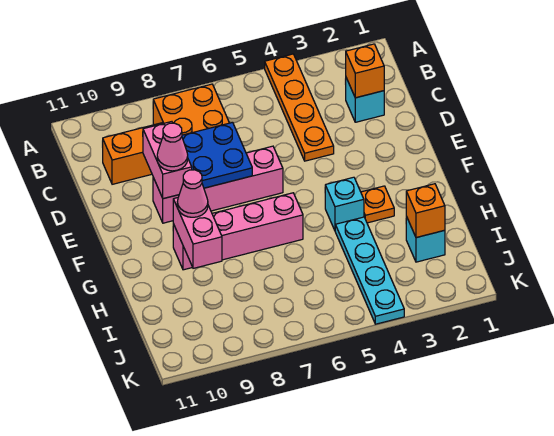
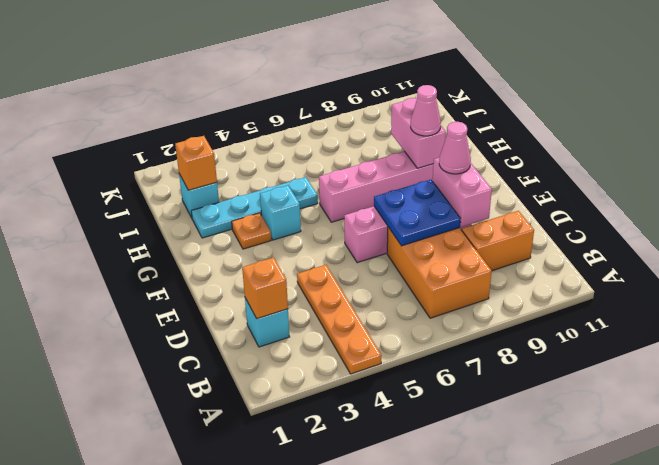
cyan 1x4 plate [335,217,404,324] -> cyan 1x4 plate turned to [191,177,318,238]

